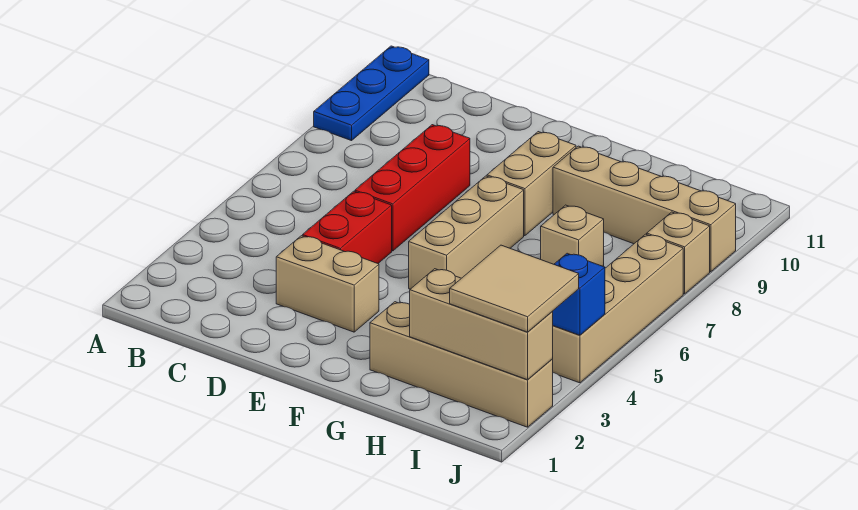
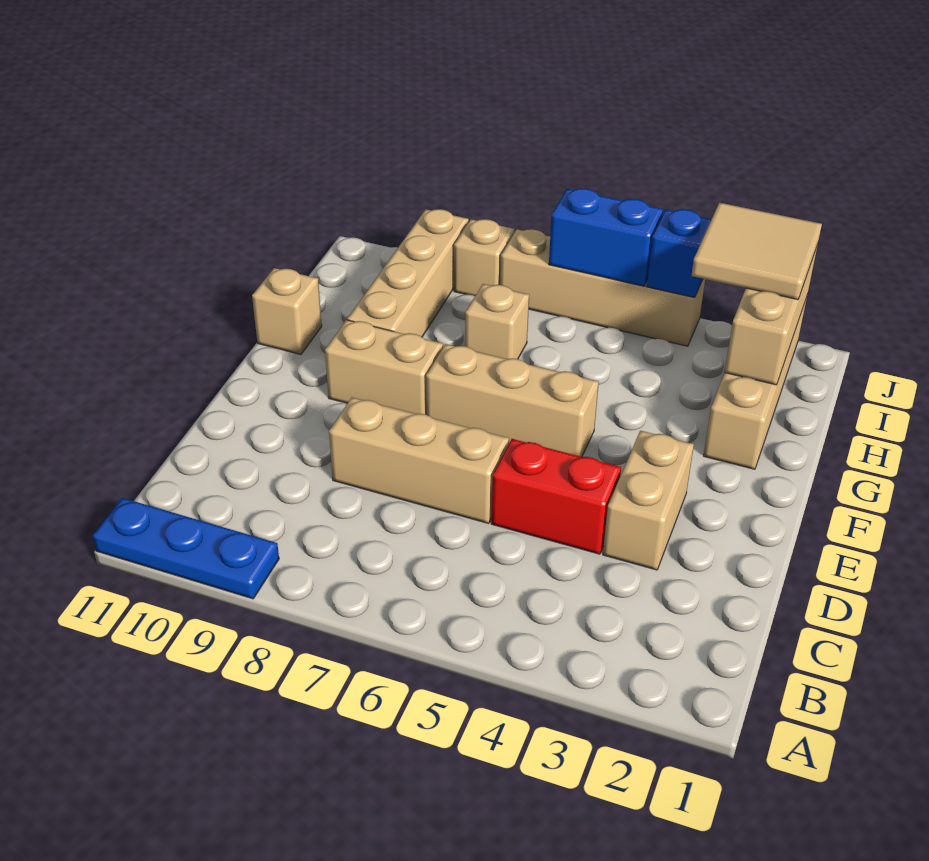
red 1x3 brick [355,125,470,251] -> tan 1x3 brick [329,397,509,523]
none -> tan 1x1 brick [252,268,322,354]
none -> blue 1x2 brick [549,188,663,286]

